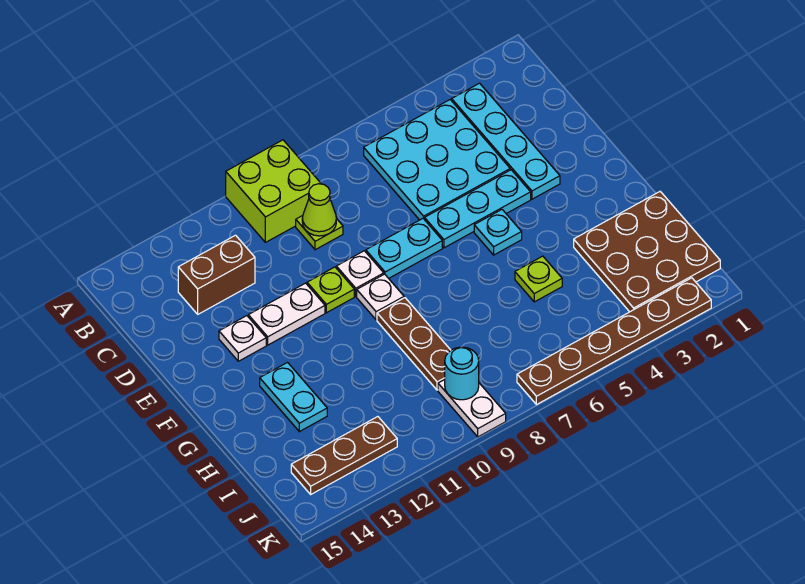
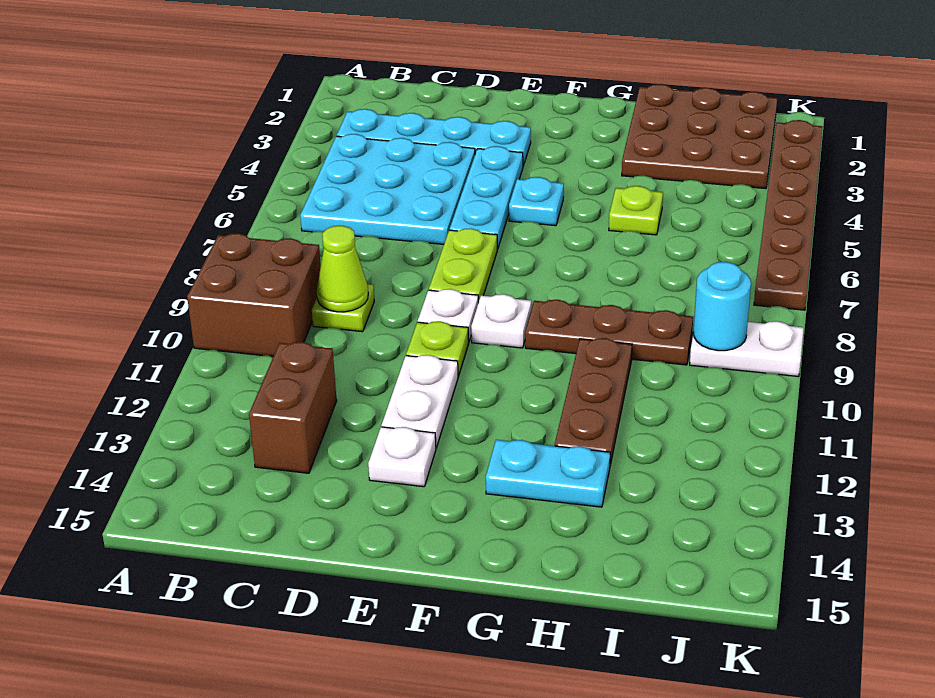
lime 2x2 brick [226,140,321,242] -> brown 2x2 brick [187,233,321,357]
cyan 1x2 plate [366,219,442,278] -> lime 1x2 plate [429,228,497,303]
brown 1x3 plate [291,417,397,494] -> brown 1x3 plate moved to [555,338,632,465]

